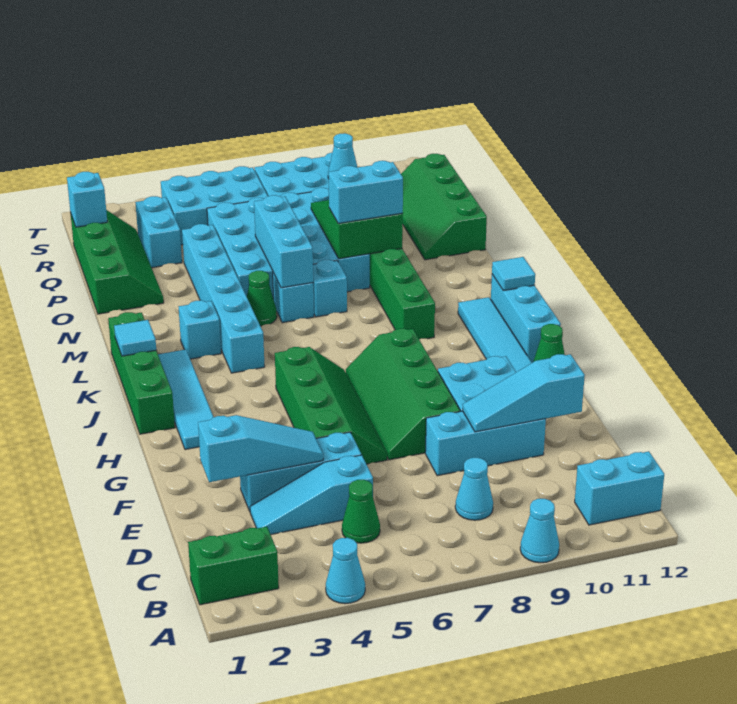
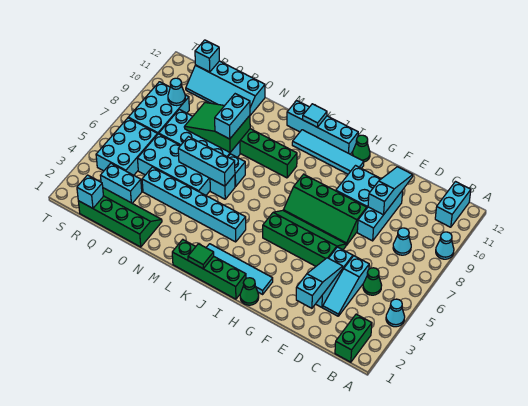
cyan 1x3 slope [463,354,585,432] -> cyan 1x3 slope turned to [368,167,413,215]
cyan 1x3 brick [491,274,561,363] -> cyan 1x4 brick [287,101,358,154]
cyan 1x1 tile [114,320,156,356] -> green 1x1 tile [188,244,214,269]
cyan 1x1 brick [179,300,221,359] -> cyan 1x1 brick moved to [195,40,219,72]
green 1x1 cone [247,271,277,326] -> green 1x1 cone moved to [240,278,259,305]
green 2x4 slope [401,154,487,260] -> cyan 2x4 slope [186,61,265,115]

